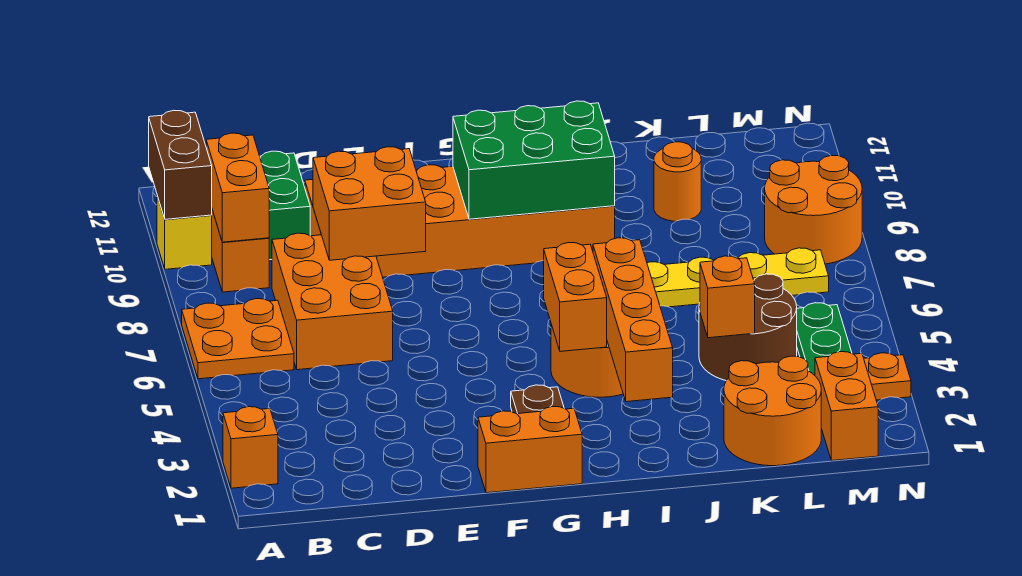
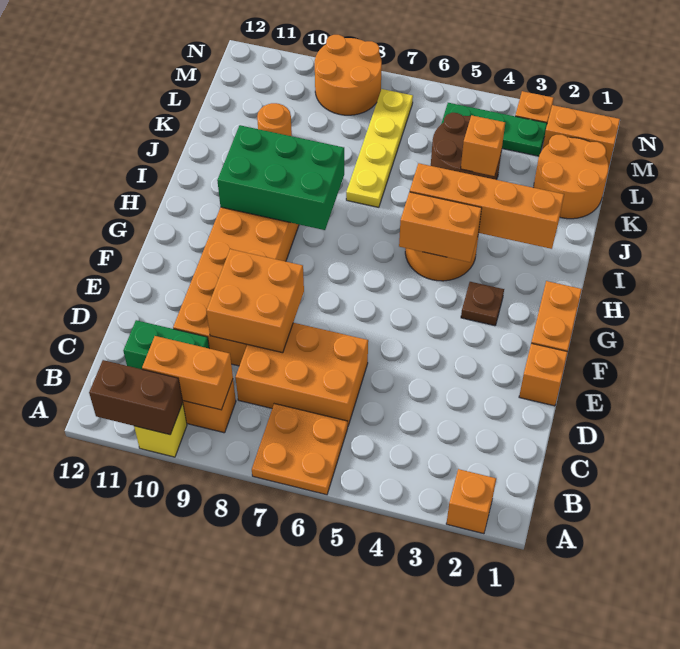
none -> orange 1x1 brick [519,343,568,406]
green 2x3 brick [453,101,615,219] -> green 2x3 brick turned to [217,125,344,230]

